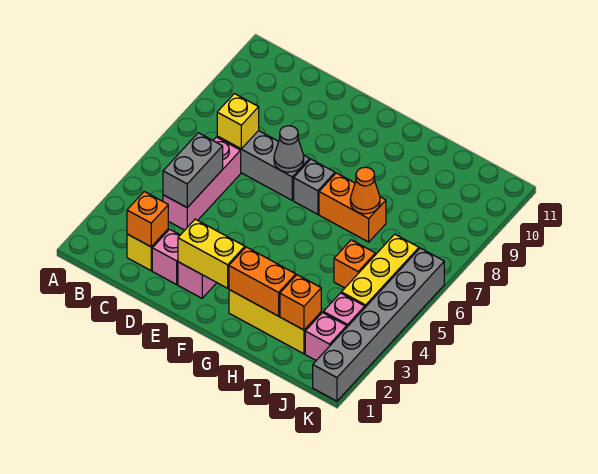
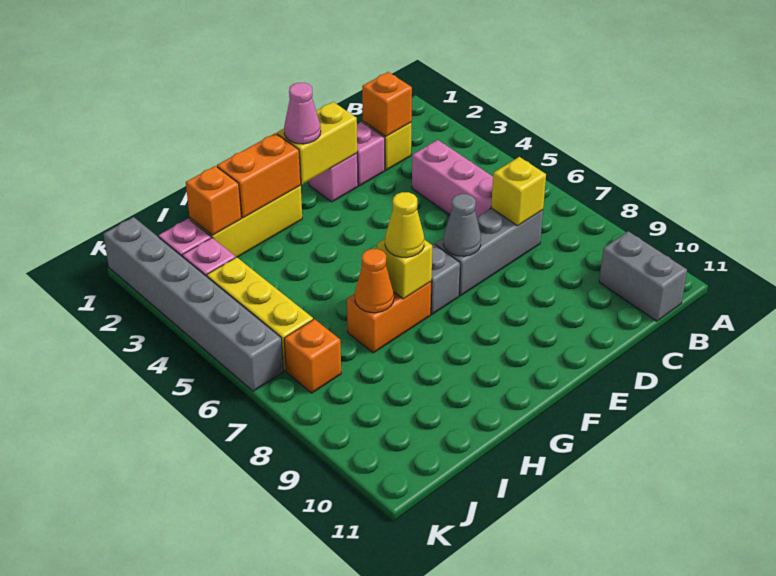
grey 1x2 brick [163,133,223,208] -> grey 1x2 brick moved to [599,231,687,321]
none -> pink 1x1 cone [284,83,321,144]
none -> yellow 1x1 brick [377,239,432,299]
none -> yellow 1x1 cone [385,192,424,257]
orange 1x1 brick [334,240,375,288] -> orange 1x1 brick moved to [284,319,341,393]

